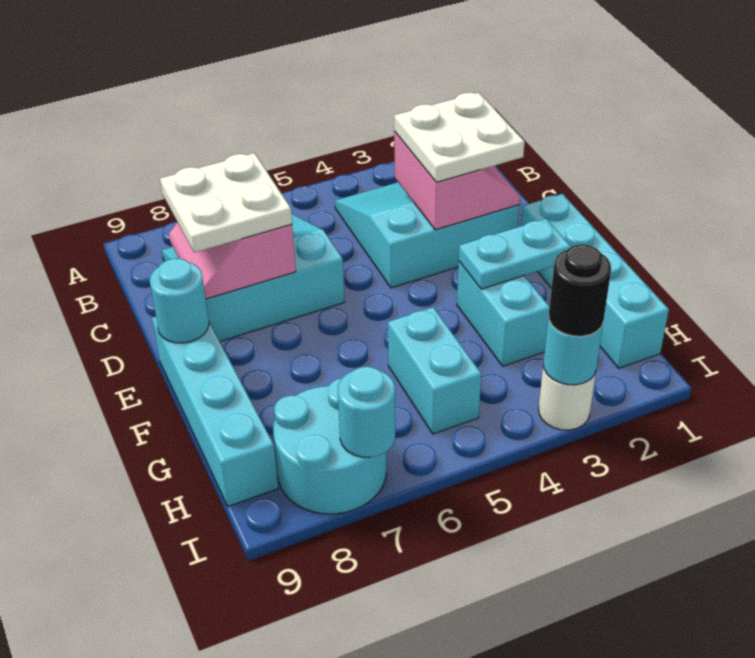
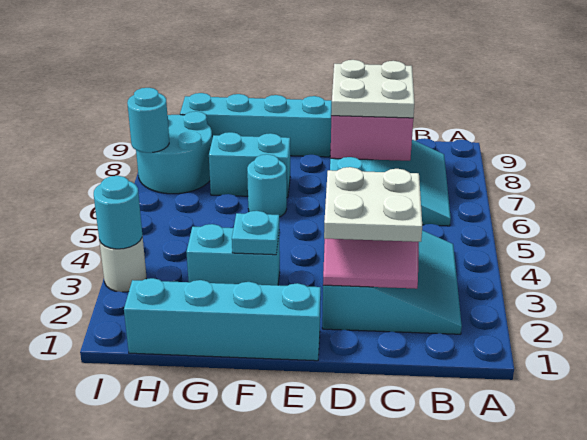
cyan 1x1 round brick [150,258,209,343] -> cyan 1x1 round brick moved to [247,154,287,217]
cyan 1x2 plate [459,219,571,289] -> cyan 1x1 plate [232,211,279,255]
cyan 1x2 brick [388,307,481,434] -> cyan 1x2 brick moved to [209,132,290,198]
black 1x1 round brick [549,245,611,336] -> none

